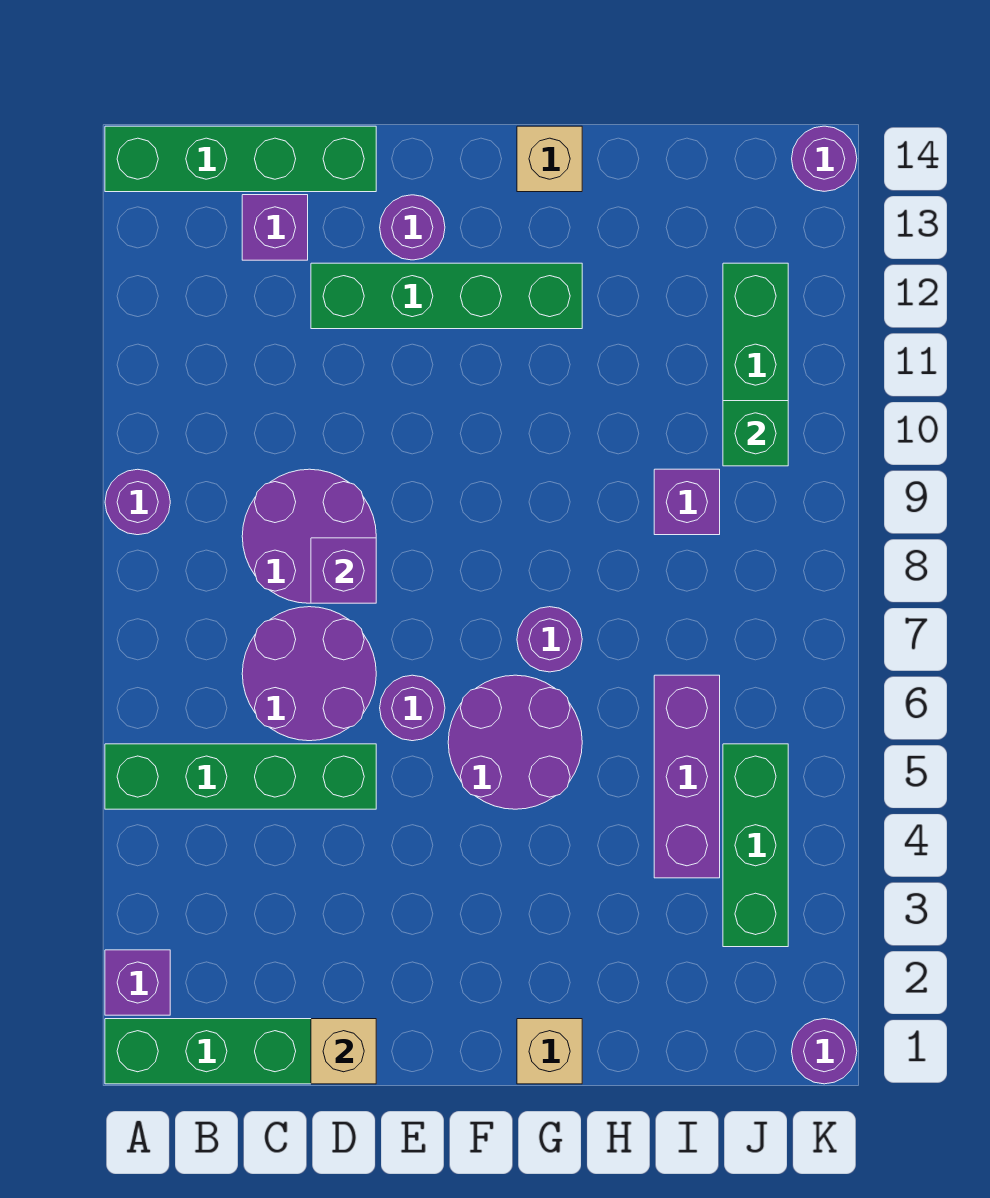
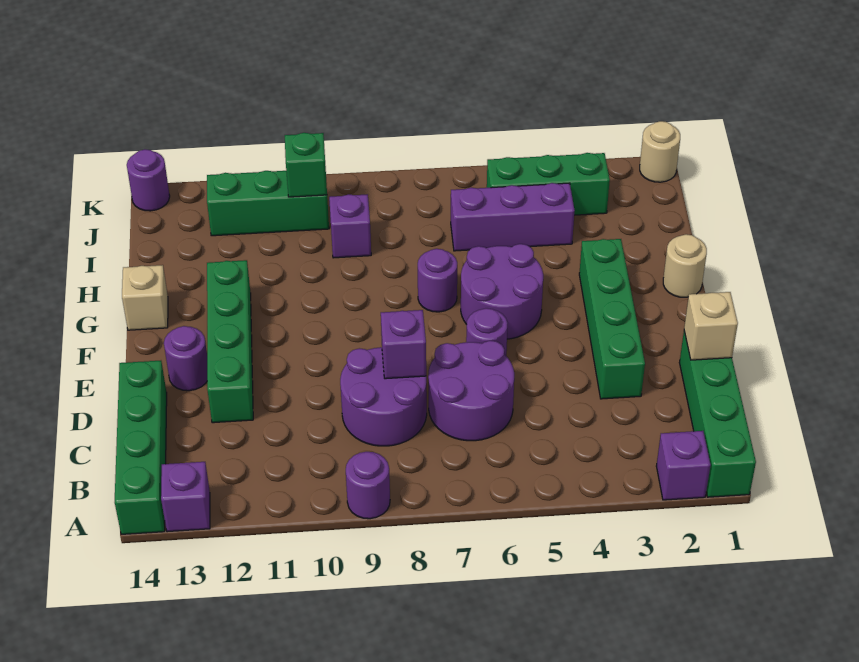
green 1x4 brick [105,744,376,809] -> green 1x4 brick moved to [579,239,645,399]
purple 1x1 brick [242,195,308,260] -> purple 1x1 brick moved to [161,462,210,532]
tan 1x1 brick [517,1019,582,1084] -> tan 1x1 round brick [663,234,707,297]
purple 1x1 round brick [792,1019,857,1084] -> tan 1x1 round brick [640,121,680,182]

